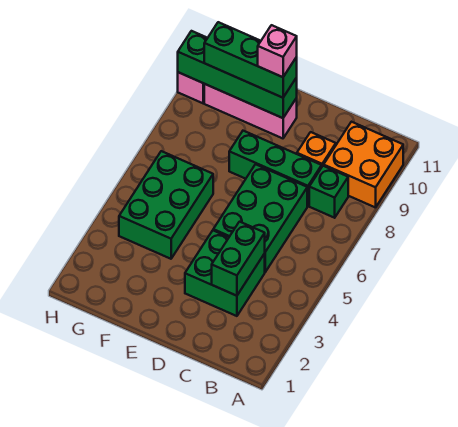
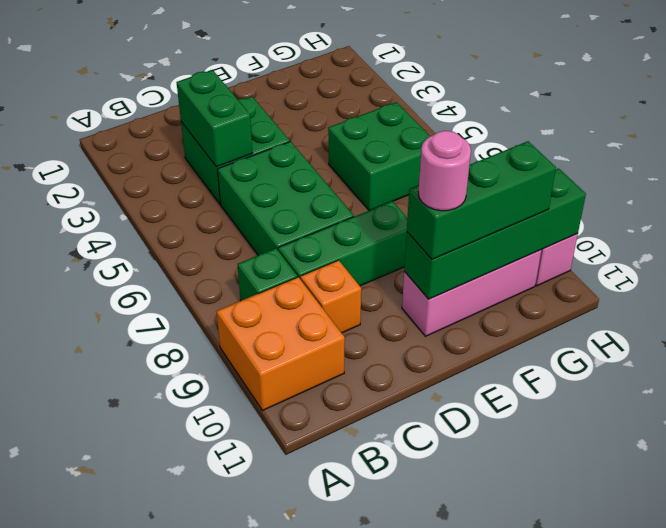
pink 1x1 brick [258,25,297,77] -> pink 1x1 round brick [418,131,471,211]
green 2x3 brick [119,151,213,259] -> green 2x2 brick [328,102,430,210]

